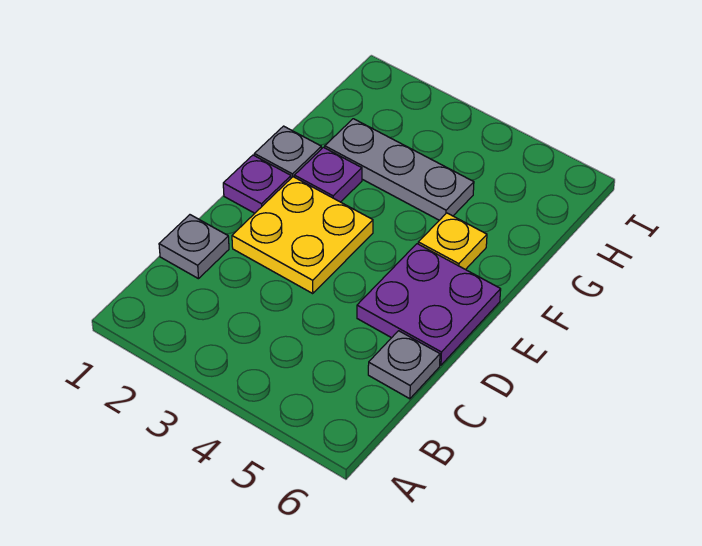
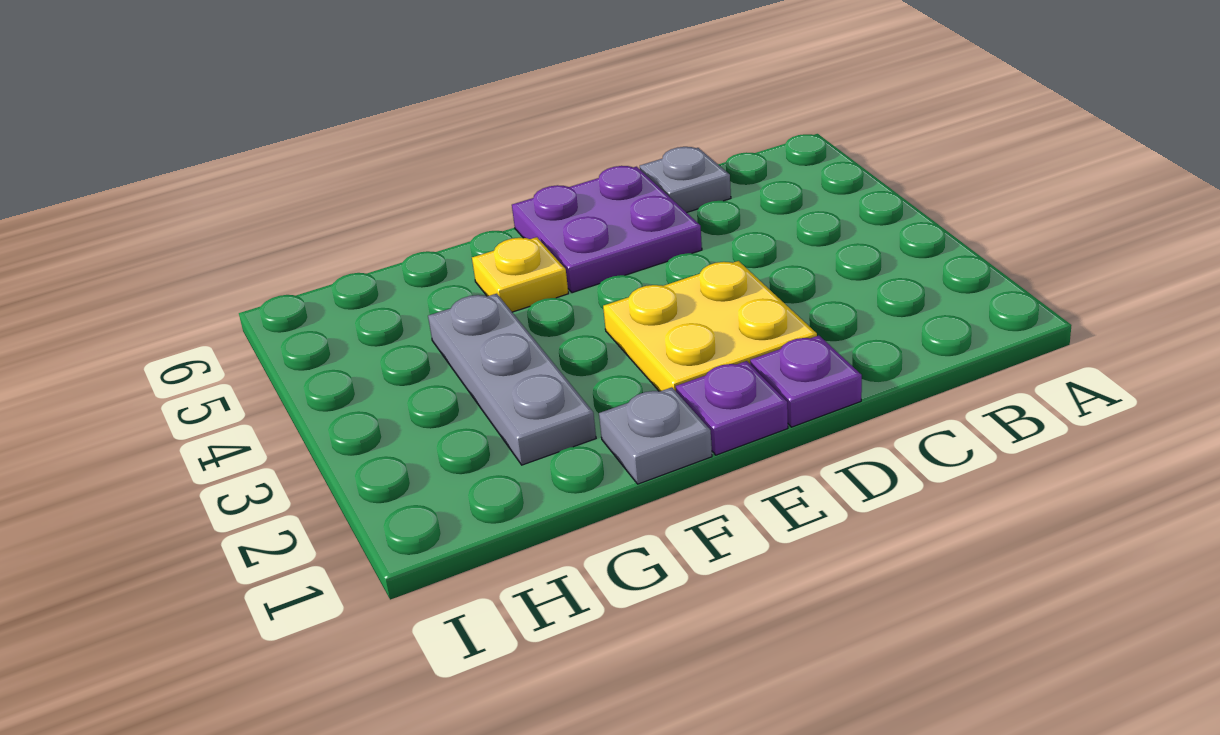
grey 1x1 plate [159,215,229,279] -> none
purple 1x1 plate [294,147,362,202] -> purple 1x1 plate moved to [750,335,862,427]

